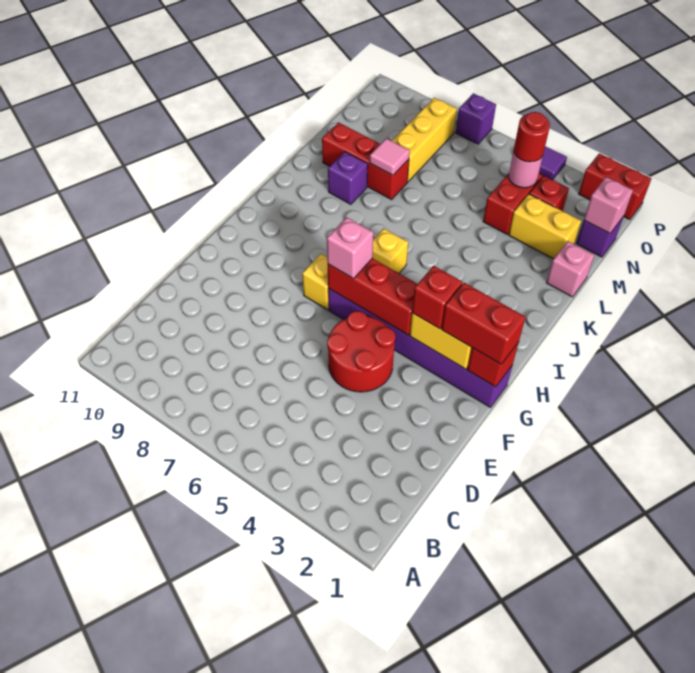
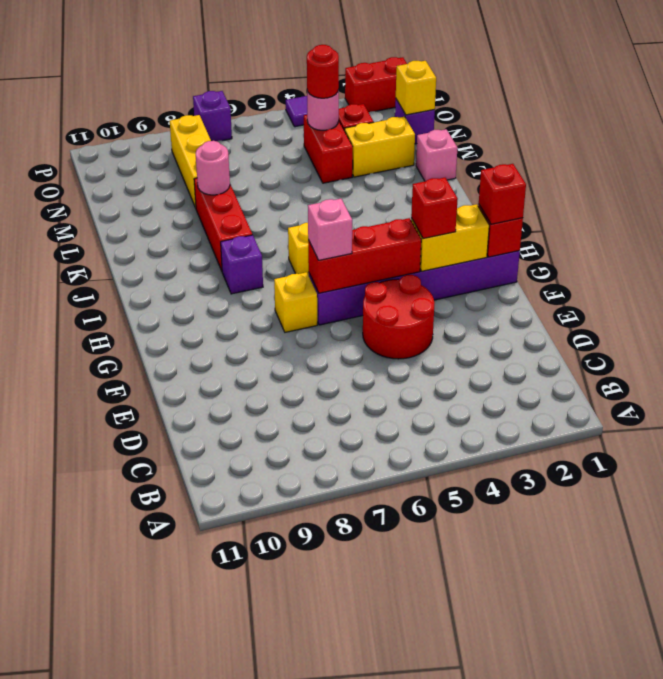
red 1x2 brick [442,283,525,364] -> red 1x1 brick [479,164,526,224]
purple 1x1 brick [328,152,368,204] -> purple 1x1 brick moved to [221,235,263,294]
red 1x3 brick [322,122,409,200] -> red 1x3 brick turned to [194,178,252,271]
pink 1x1 tile [370,138,410,175] -> pink 1x1 round brick [196,141,230,195]
pink 1x1 brick [584,177,633,233] -> yellow 1x1 brick [396,61,436,115]

